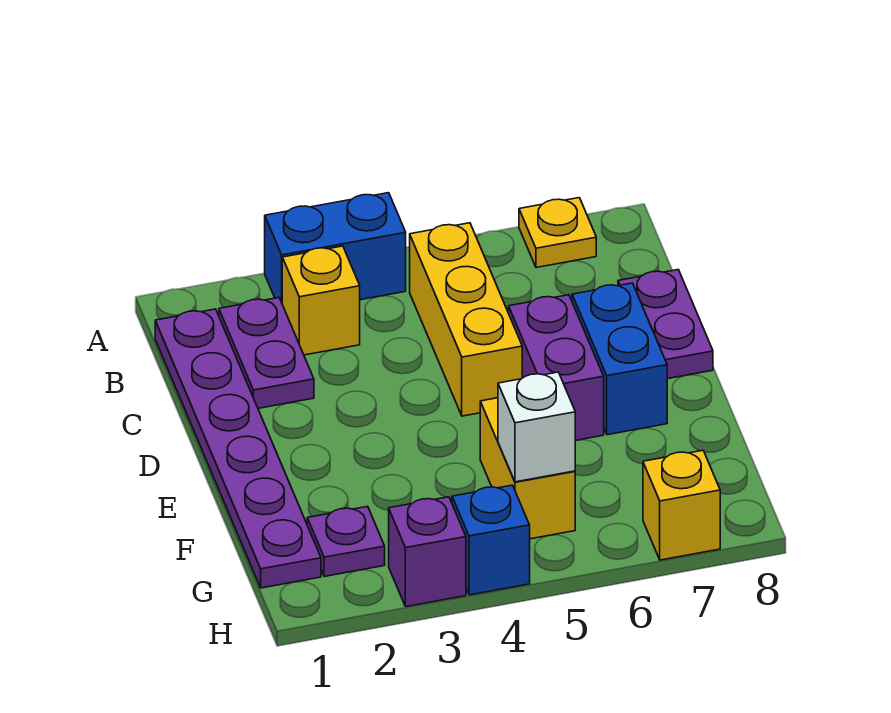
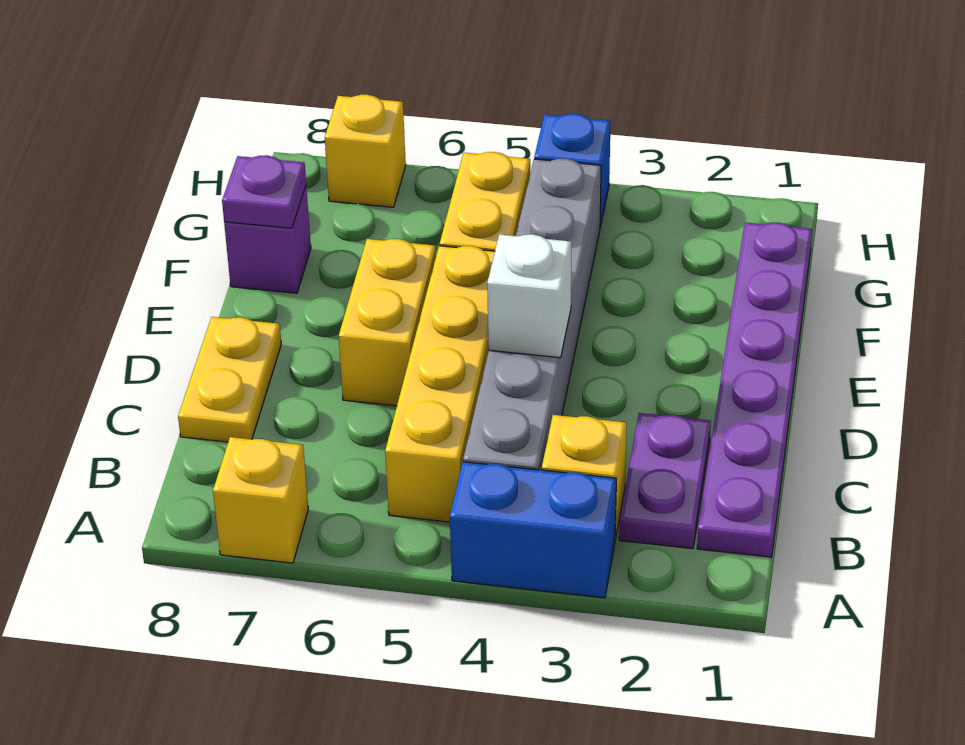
yellow 1x1 plate [519,198,596,268] -> yellow 1x1 brick [213,437,308,563]
none -> grey 1x6 brick [463,159,601,470]
yellow 1x3 brick [410,223,522,416] -> yellow 1x4 brick [385,246,495,522]
purple 1x2 plate [618,270,713,379] -> yellow 1x2 plate [178,317,281,442]
purple 1x2 brick [509,295,604,441] -> yellow 1x2 brick [339,239,436,406]
blue 1x2 brick [572,283,667,435] -> none
purple 1x1 plate [307,506,385,577] -> purple 1x1 plate moved to [222,155,306,228]
white 1x1 brick [498,372,575,482] -> white 1x1 brick moved to [487,234,571,358]
purple 1x1 brick [389,497,466,607] -> purple 1x1 brick moved to [224,186,311,293]

